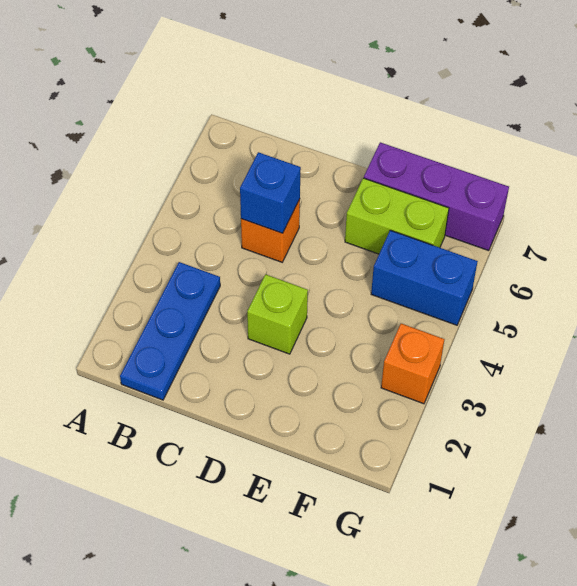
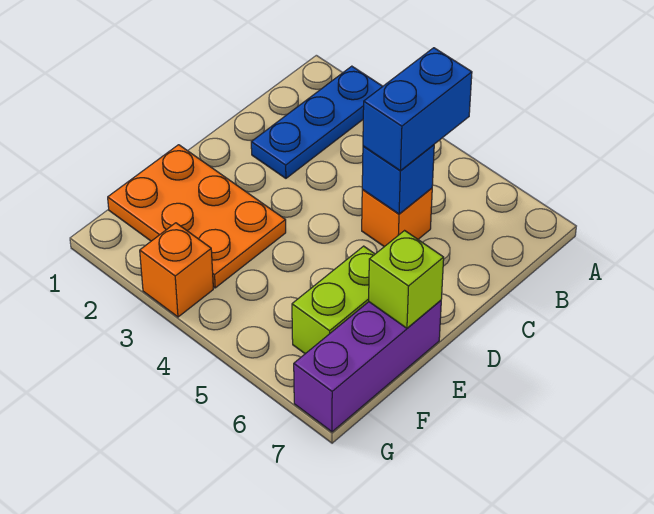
blue 1x3 plate [120,262,220,400] -> blue 1x3 plate turned to [251,66,383,178]
lime 1x1 brick [247,274,308,354] -> lime 1x1 brick moved to [369,231,444,328]
none -> orange 2x3 plate [108,145,286,288]
blue 1x2 brick [371,230,478,325] -> blue 1x2 brick moved to [363,48,472,171]

